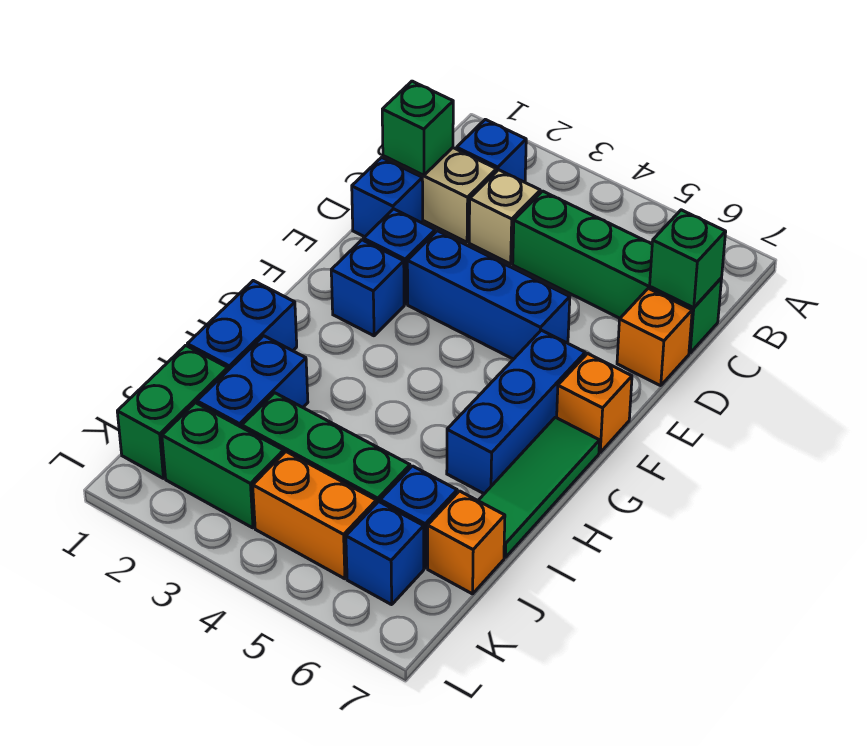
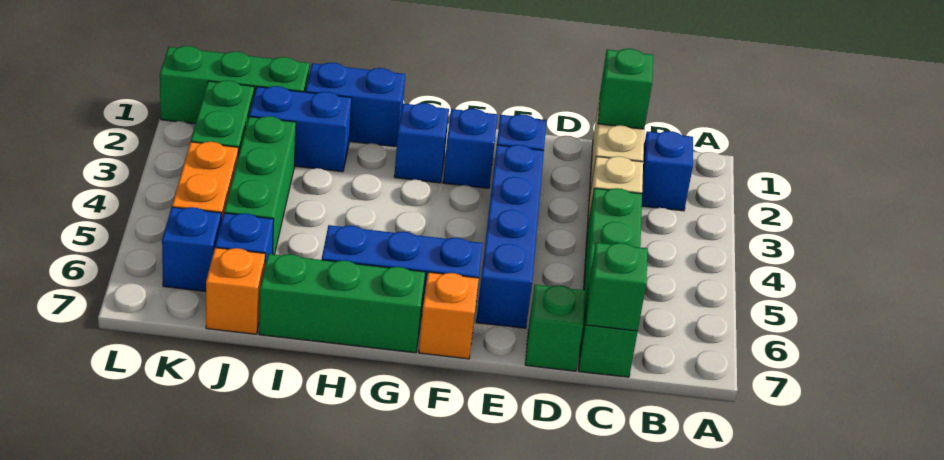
blue 1x1 brick [352,157,423,237] -> blue 1x1 brick moved to [394,103,449,183]
orange 1x1 brick [617,288,692,386] -> green 1x1 brick [525,285,585,371]
blue 1x3 brick [407,231,570,359] -> blue 1x4 brick [476,145,544,328]
green 1x3 tile [478,417,600,557] -> green 1x3 brick [259,254,425,353]
green 1x2 brick [117,345,228,478] -> green 1x3 brick [160,46,310,124]

